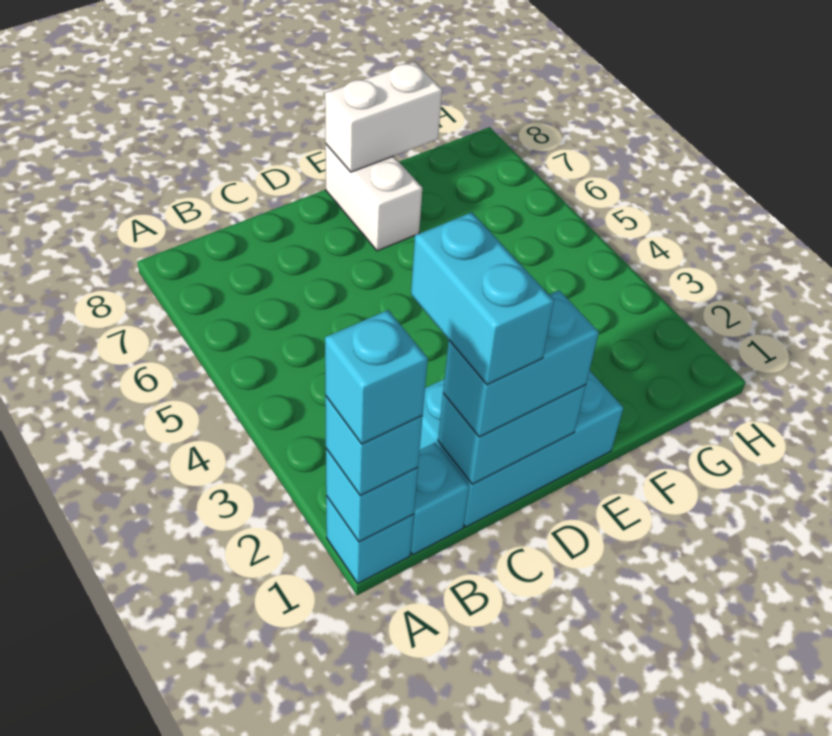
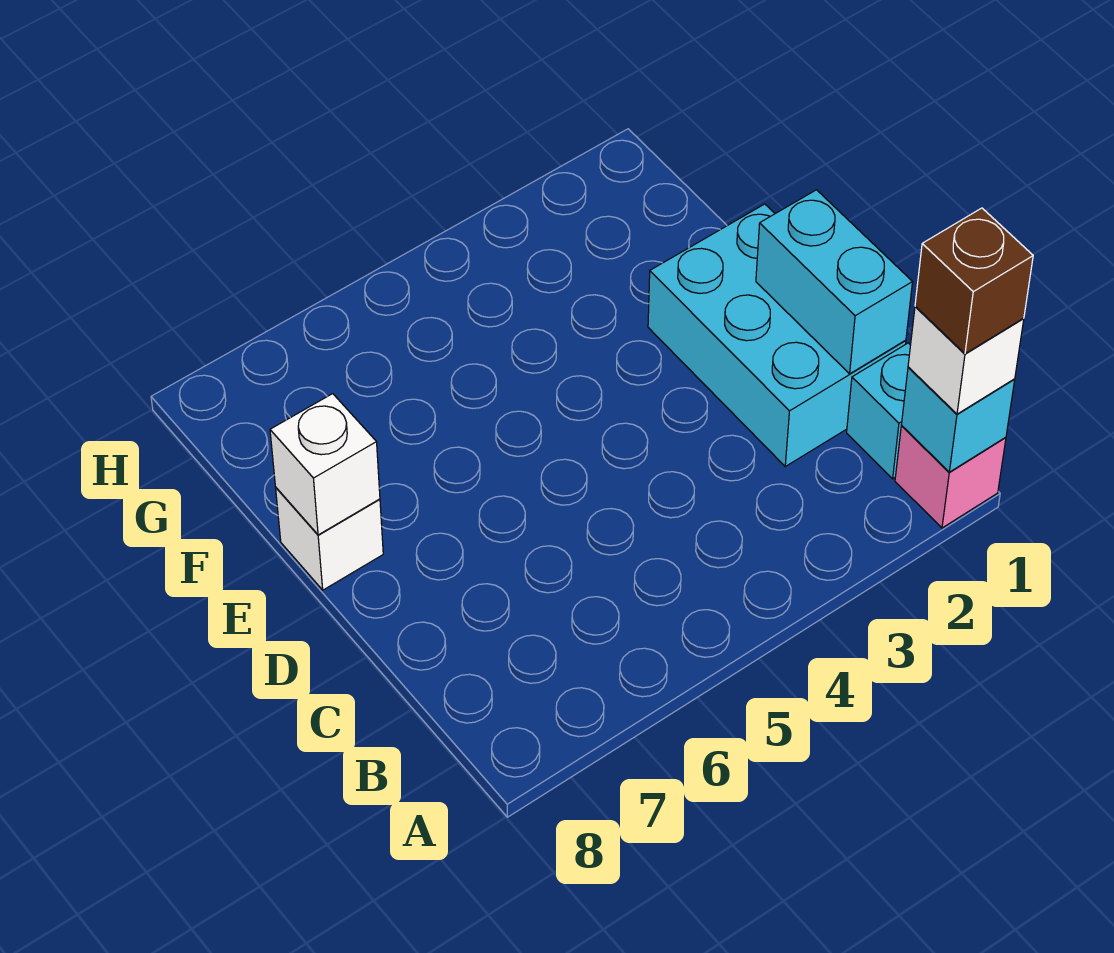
cyan 1x1 brick [326,496,414,583] -> pink 1x1 brick [895,426,1006,528]
cyan 1x1 brick [325,396,423,496] -> white 1x1 brick [908,306,1024,414]
cyan 1x1 brick [325,310,428,444] -> brown 1x1 brick [915,208,1033,354]
cyan 1x2 brick [443,290,599,437] -> none
cyan 1x2 brick [411,212,554,385] -> none
white 1x2 brick [325,144,422,251] -> white 1x1 brick [276,488,383,590]
white 1x2 brick [325,62,442,172] -> white 1x1 brick [270,394,380,535]

